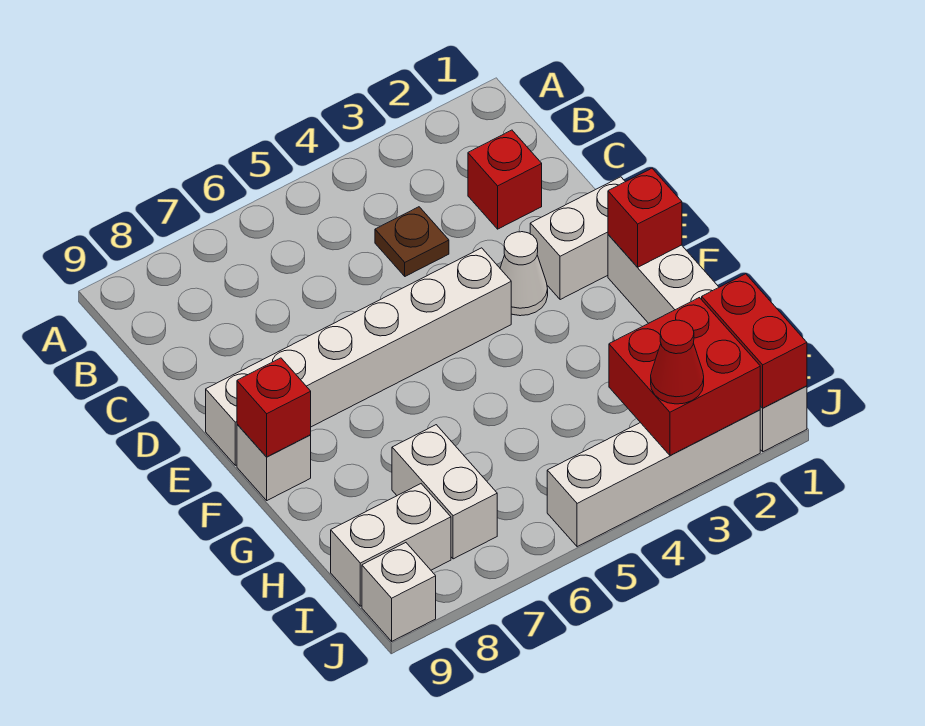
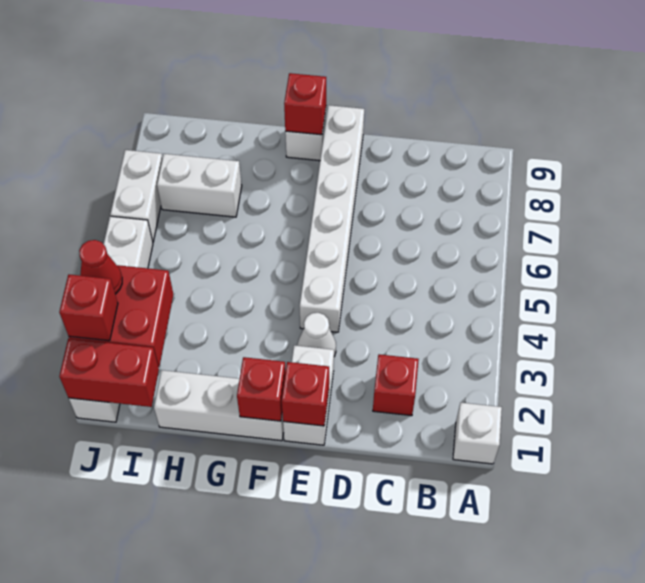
brown 1x1 plate [375,207,449,276] -> none
none -> red 1x1 brick [282,362,329,426]
white 1x2 brick [331,484,451,606] -> white 1x2 brick moved to [110,150,162,242]
none -> red 1x1 brick [59,275,118,341]
white 1x1 brick [362,543,436,641] -> white 1x1 brick moved to [453,403,502,464]

